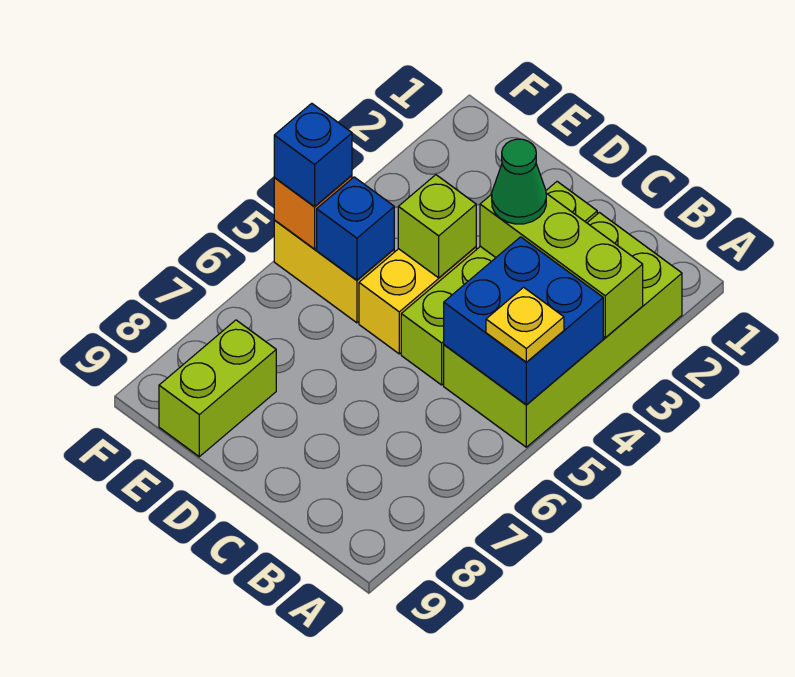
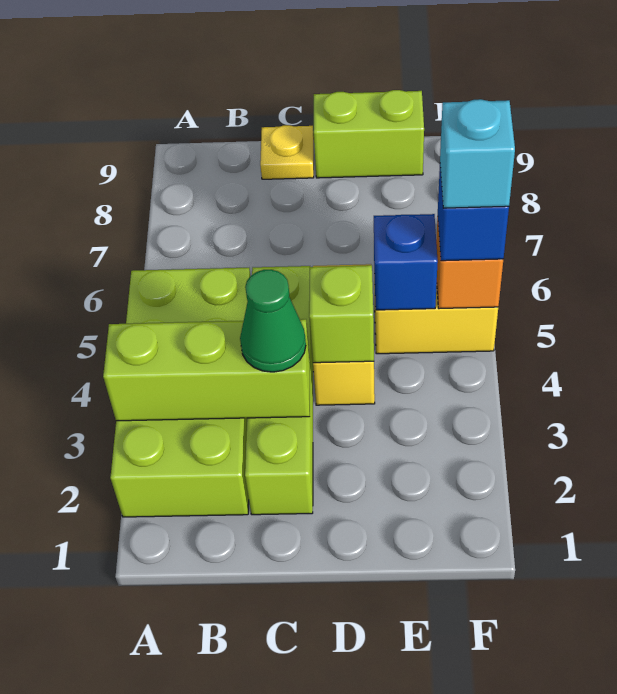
blue 2x2 brick [444,237,603,405] -> none
yellow 1x1 plate [486,287,564,362] -> yellow 1x1 plate moved to [260,125,314,179]
lime 1x2 brick [159,320,276,457] -> lime 1x2 brick turned to [314,90,424,178]
none -> cyan 1x1 brick [440,99,515,208]

